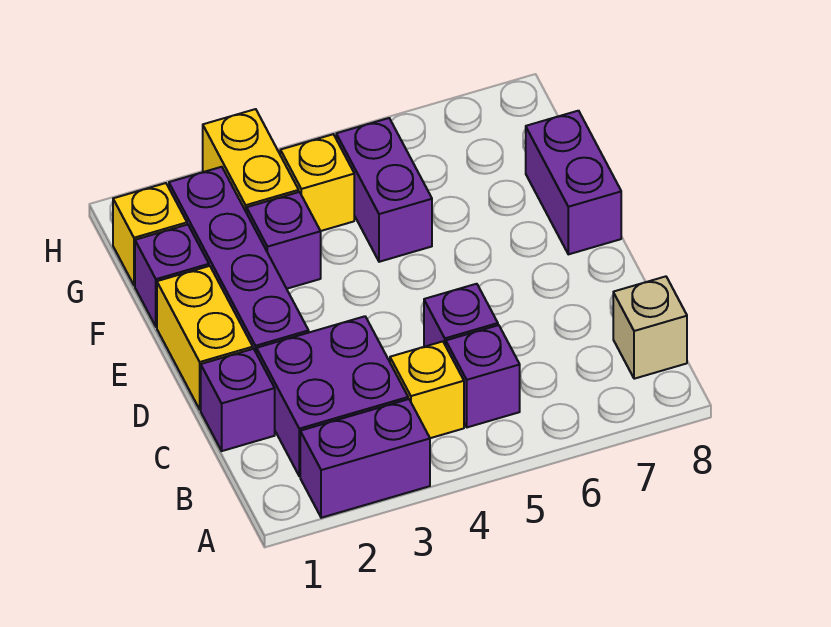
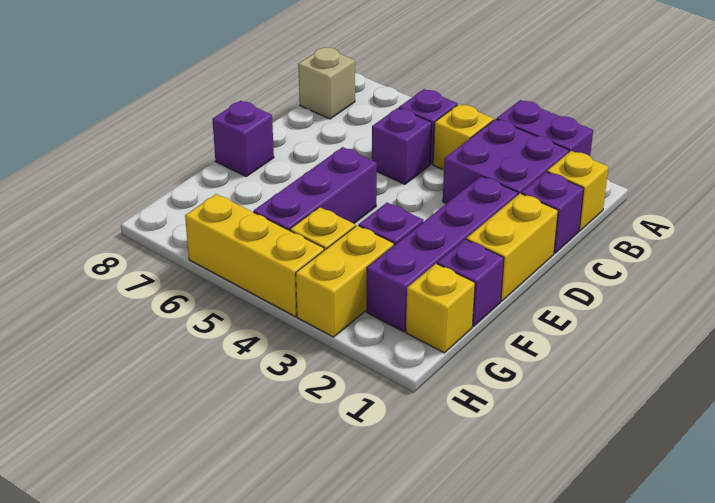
none -> yellow 1x1 brick [547,151,608,231]
purple 1x2 brick [526,111,621,254] -> purple 1x1 brick [212,101,274,176]
purple 1x2 brick [336,118,432,262] -> purple 1x3 brick [253,147,377,231]
none -> yellow 1x3 brick [185,194,324,317]

